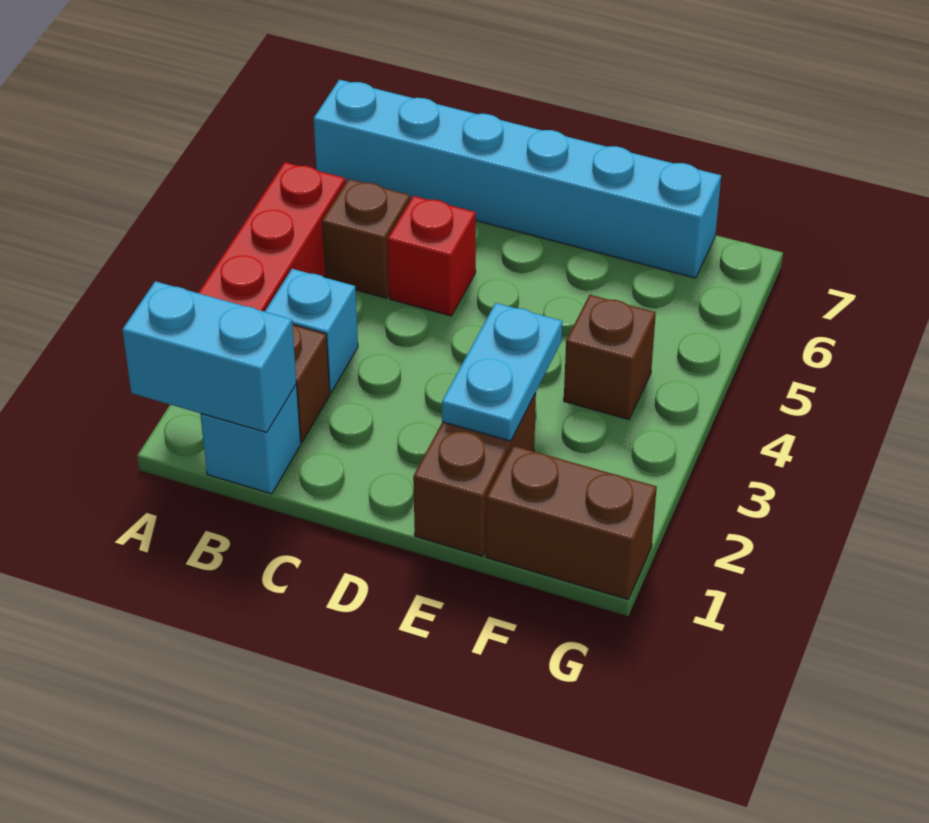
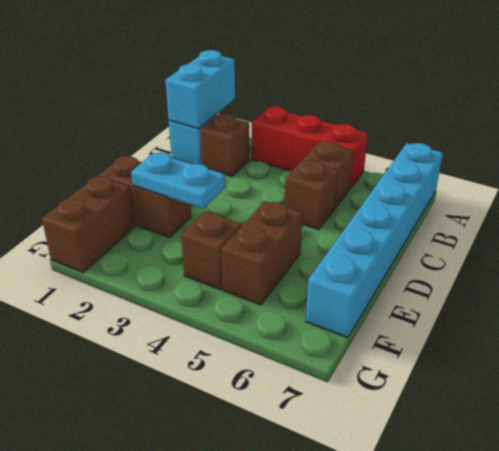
cyan 1x1 brick [265,269,358,392] -> none
red 1x1 brick [388,196,476,316] -> brown 1x1 brick [284,160,338,229]
none -> brown 1x2 brick [221,201,303,305]

